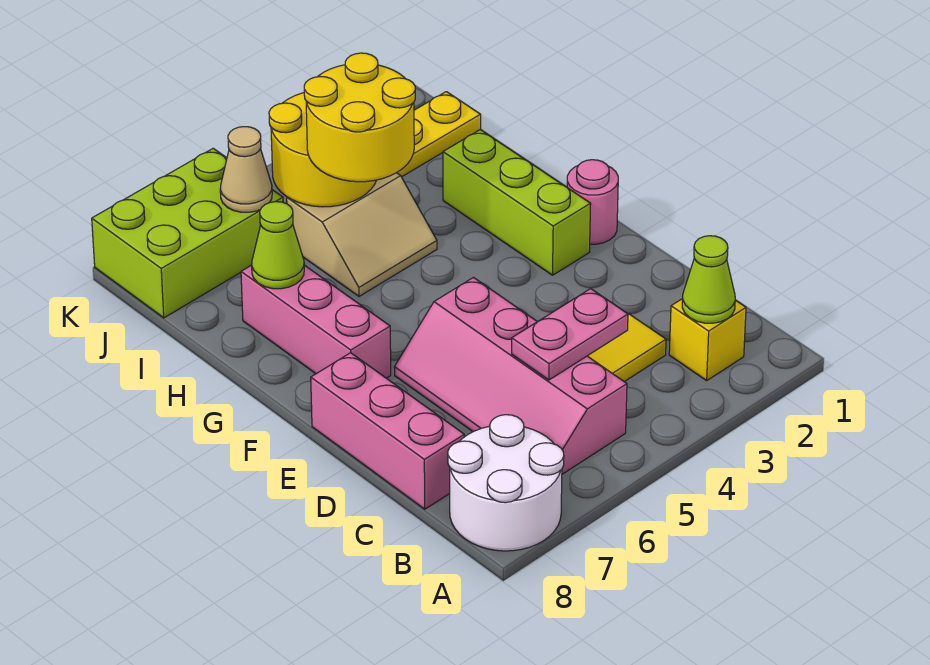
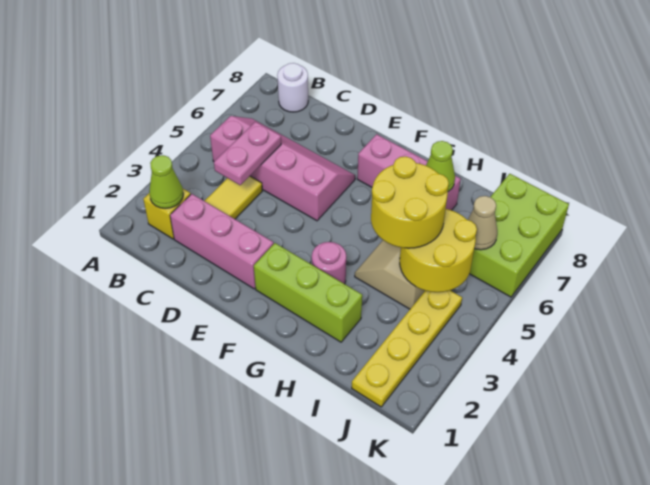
white 2x2 round brick [448,415,564,551] -> white 1x1 round brick [277,63,308,112]
pink 1x3 brick [311,353,464,509] -> pink 1x3 brick moved to [170,194,274,289]
pink 1x1 round brick [567,160,618,244] -> pink 1x1 round brick moved to [312,242,346,284]

